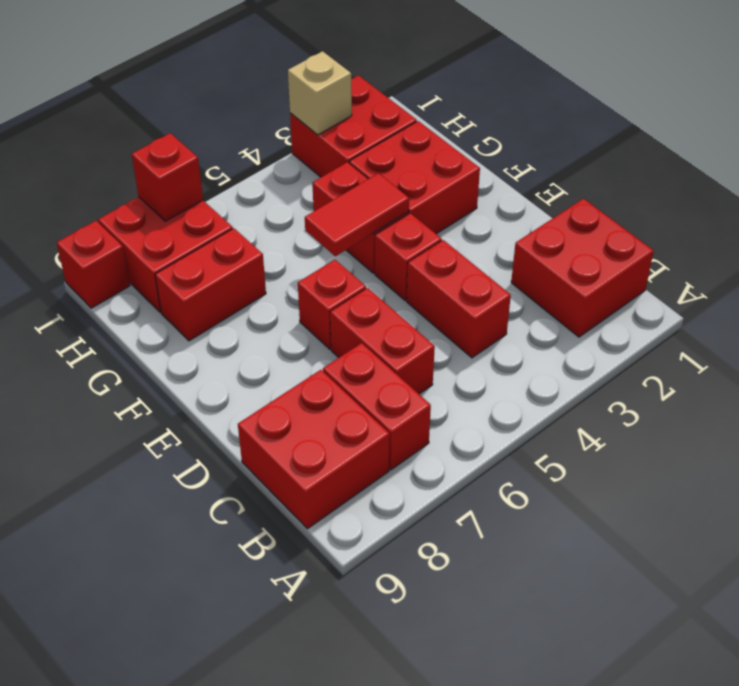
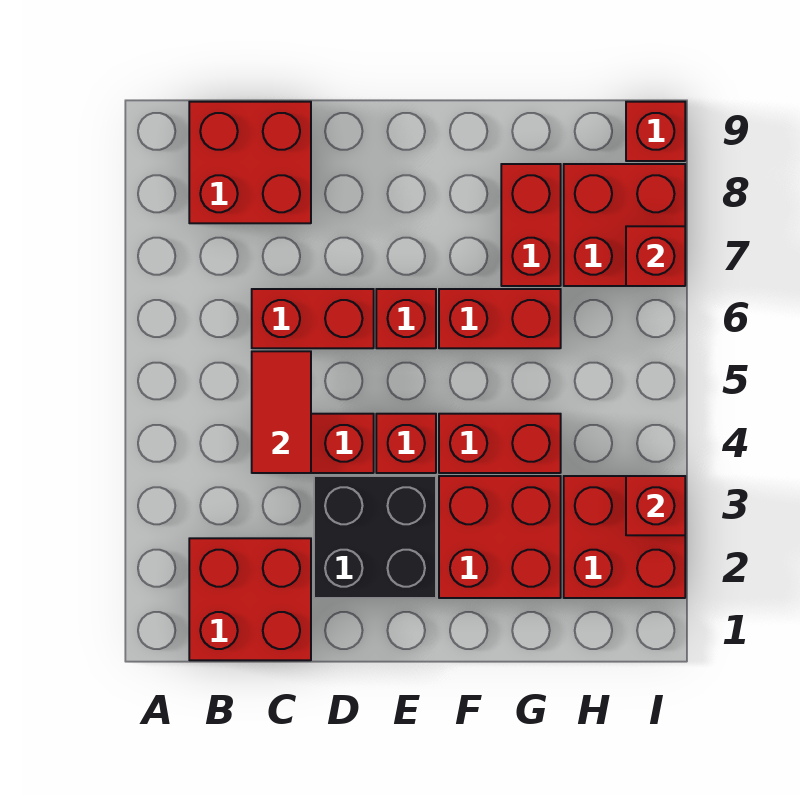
red 1x2 brick [323,343,431,470] -> red 1x2 brick moved to [439,289,561,348]
none -> black 2x2 brick [314,476,436,598]
red 1x2 tile [305,173,409,256] -> red 1x2 tile moved to [252,351,311,473]
tan 1x1 brick [288,51,352,135] -> red 1x1 brick [626,476,685,535]

